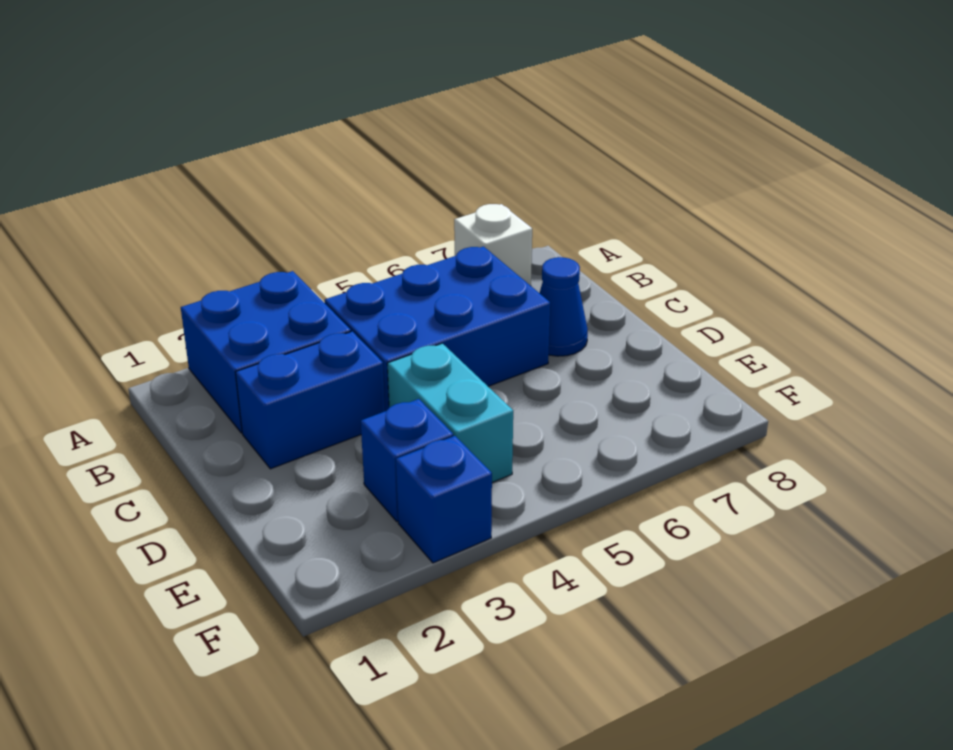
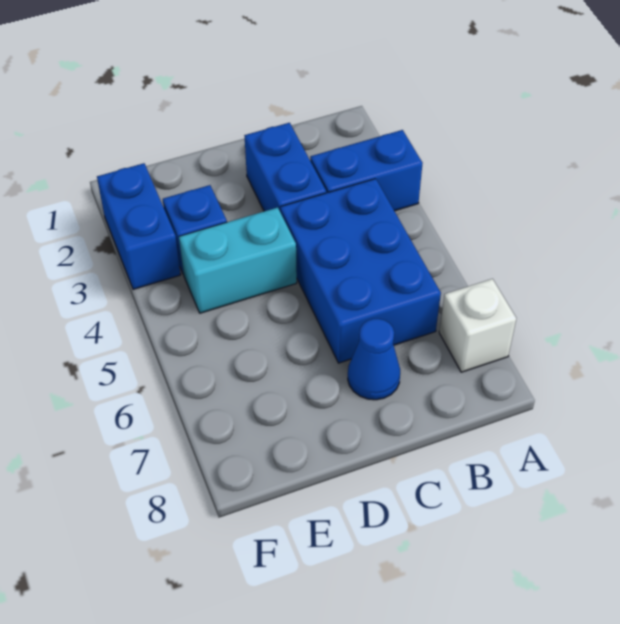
blue 2x2 brick [181,271,351,433] -> blue 1x2 brick [310,130,423,211]
blue 1x1 brick [396,436,492,563] -> blue 1x2 brick [97,163,181,289]

